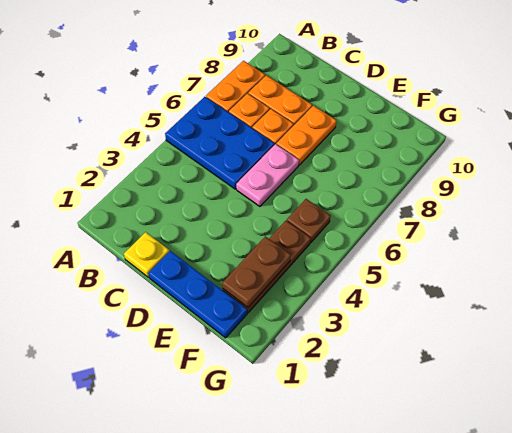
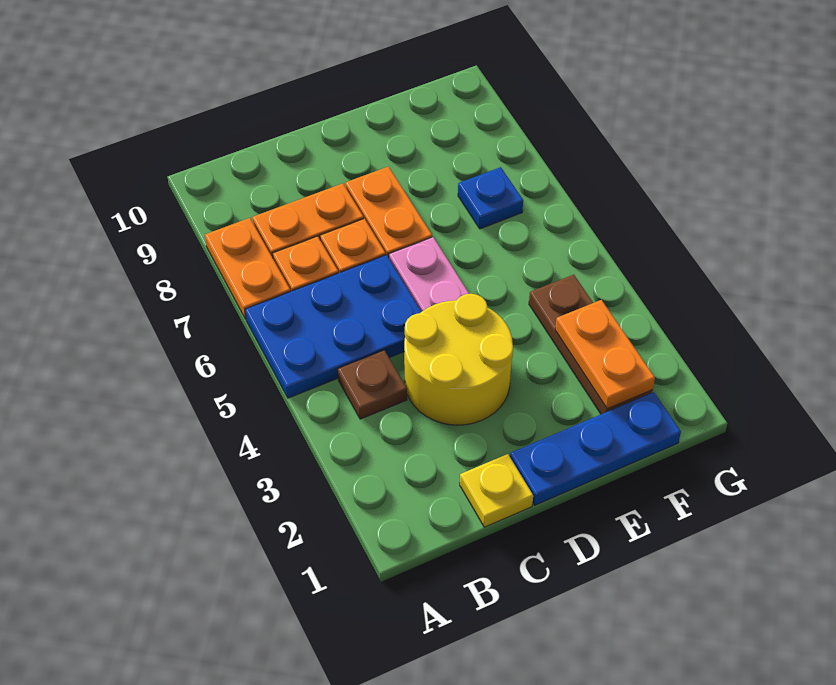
none -> yellow 2x2 round brick [404,294,513,425]
brown 1x2 plate [222,236,291,307] -> orange 1x2 plate [555,300,655,409]
brown 1x1 plate [287,199,331,243] -> brown 1x1 plate moved to [338,350,407,419]
none -> blue 1x1 plate [458,167,523,229]

